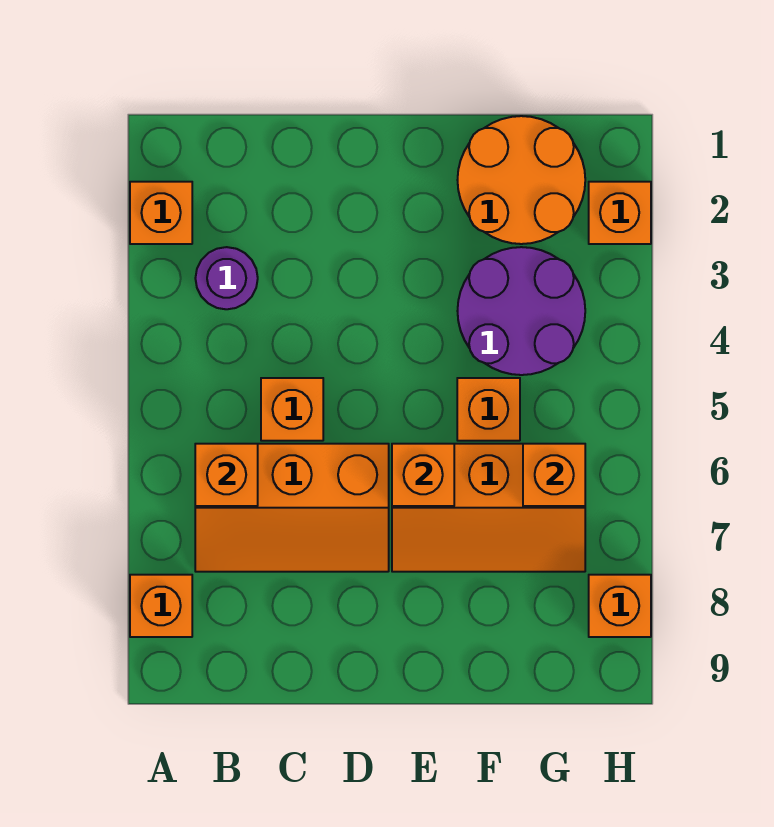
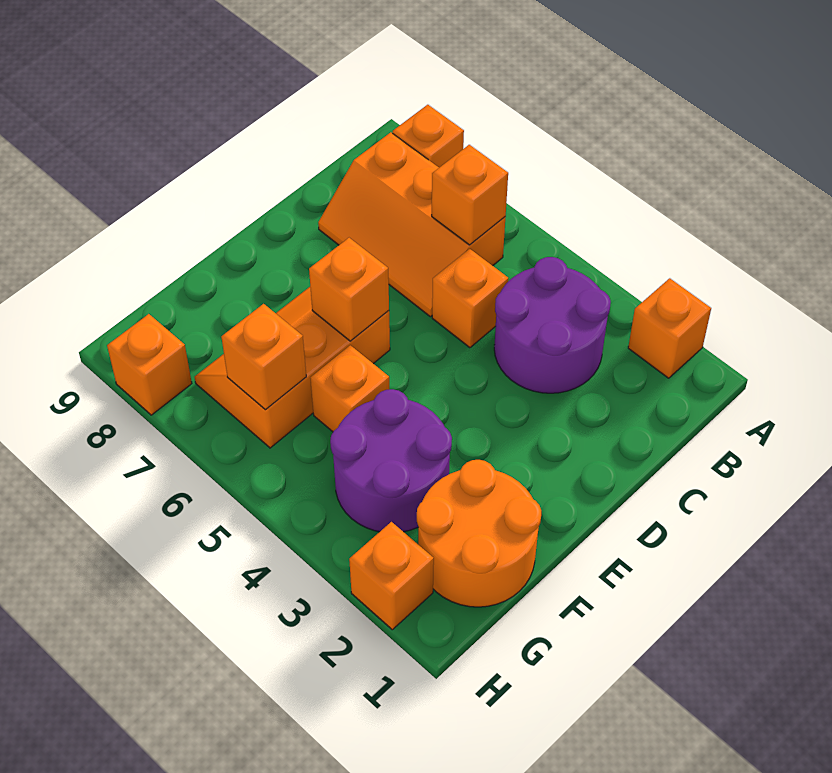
purple 1x1 round brick [195,247,258,309] -> purple 2x2 round brick [494,257,611,393]
orange 2x3 slope [195,444,389,572] -> orange 2x3 slope turned to [318,132,505,317]

